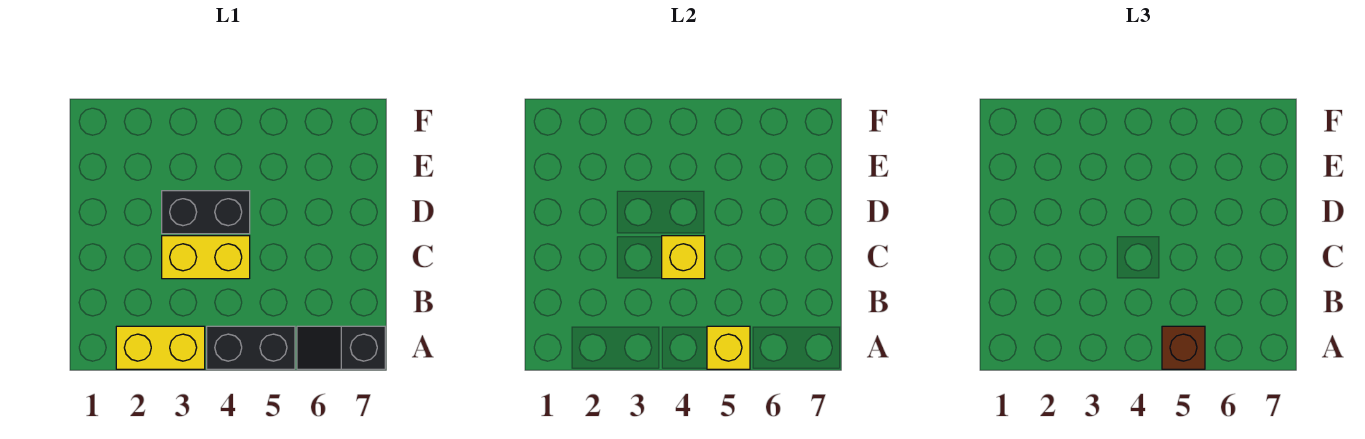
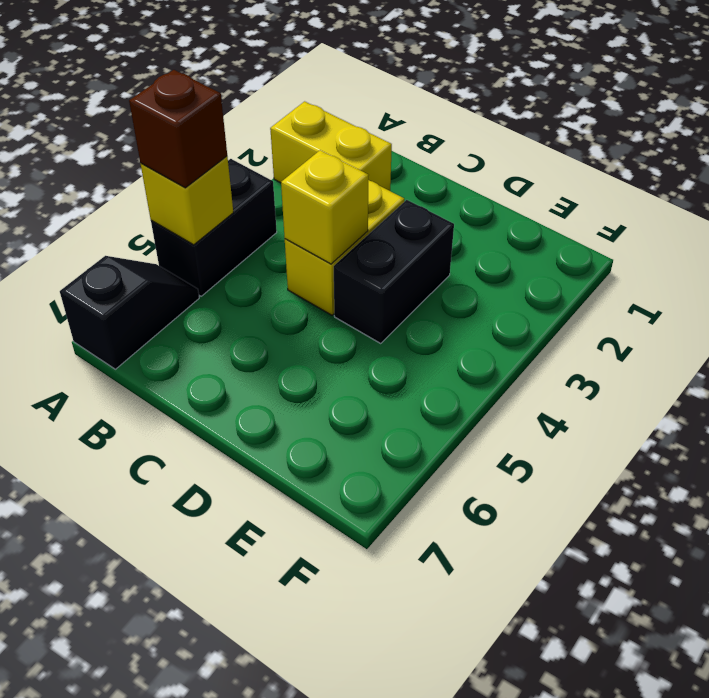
yellow 1x2 brick [116,326,205,369] -> yellow 1x2 brick turned to [270,101,392,191]

